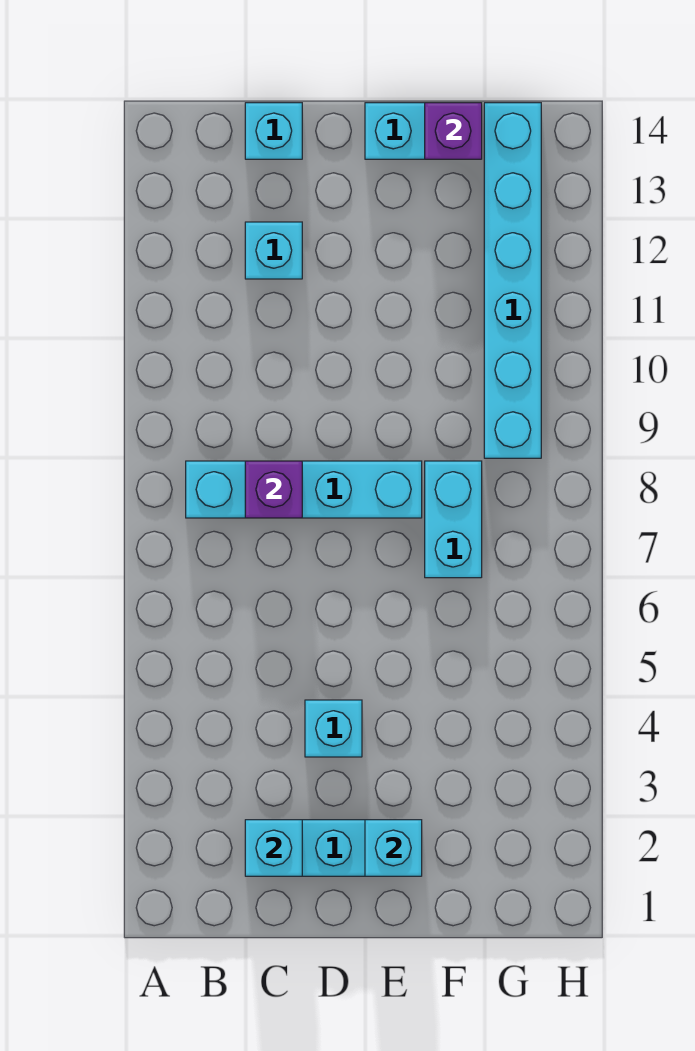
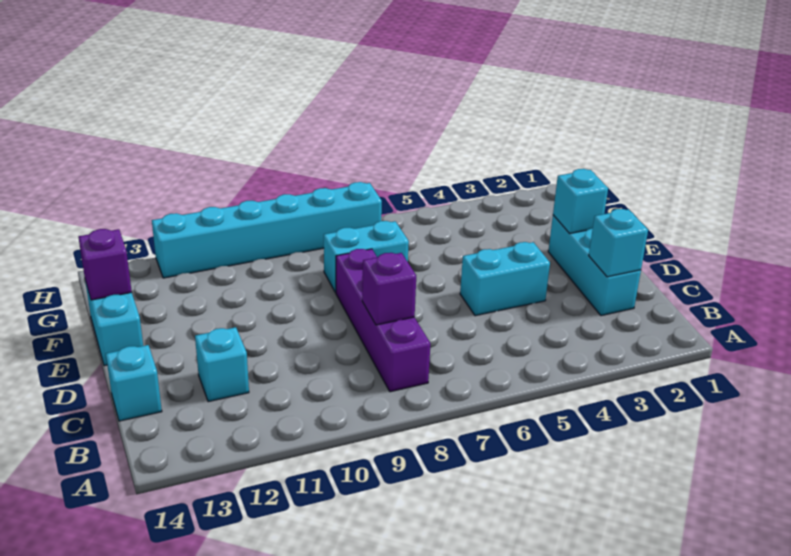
cyan 1x4 brick [186,461,422,518] -> purple 1x4 brick [336,249,430,392]
cyan 1x1 brick [305,700,362,757] -> cyan 1x2 brick [460,242,550,316]
cyan 1x6 brick [484,103,541,458] -> cyan 1x6 brick moved to [152,182,382,278]

